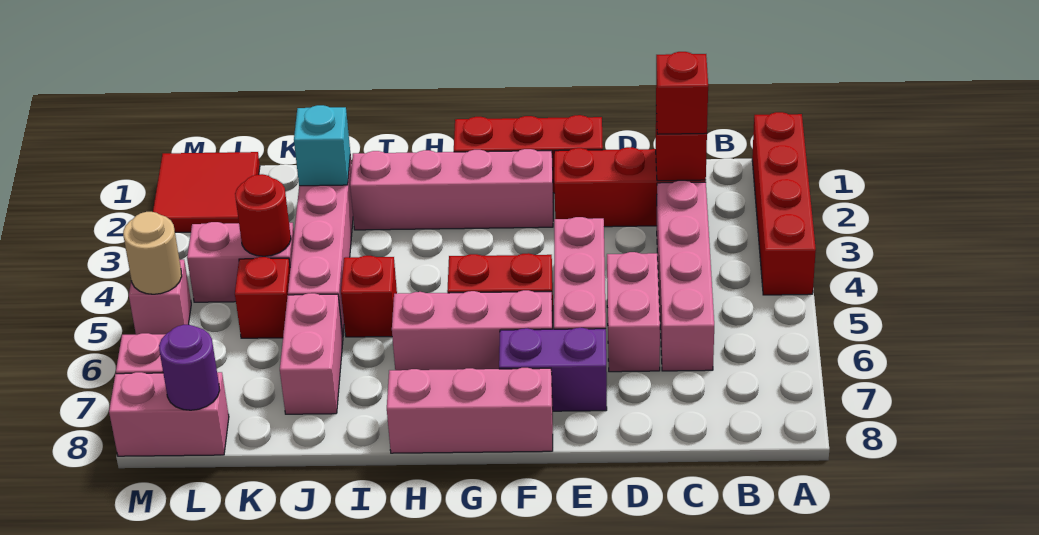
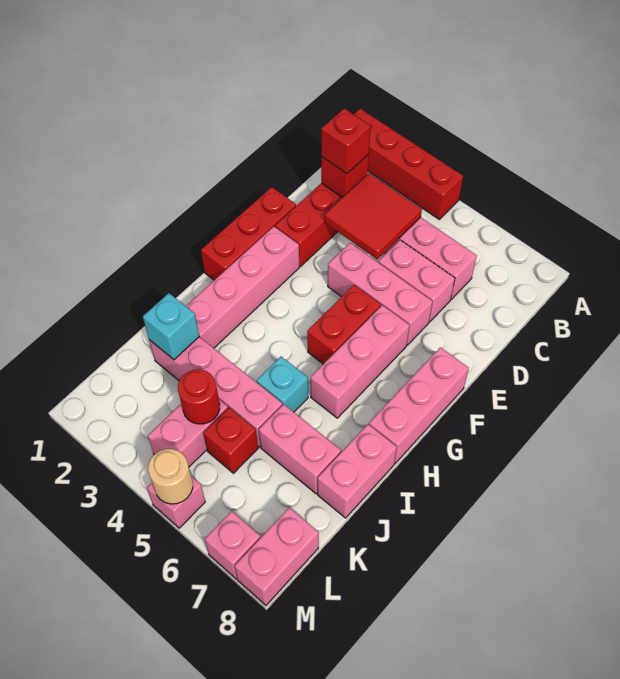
purple 1x2 brick [499,328,607,411] -> none
red 1x1 brick [341,256,397,337] -> cyan 1x1 brick [257,357,308,412]
none -> pink 1x2 brick [318,424,397,518]
red 2x2 tile [153,152,260,232] -> red 2x2 tile moved to [325,173,422,259]
purple 1x1 round brick [159,325,220,410] -> none

